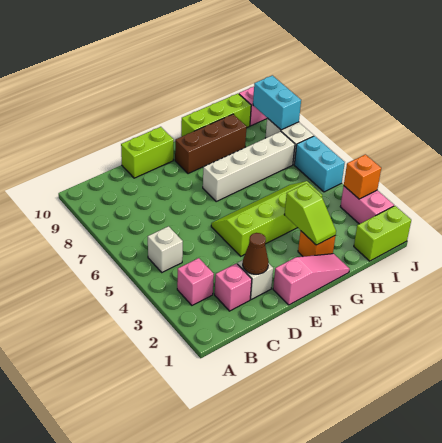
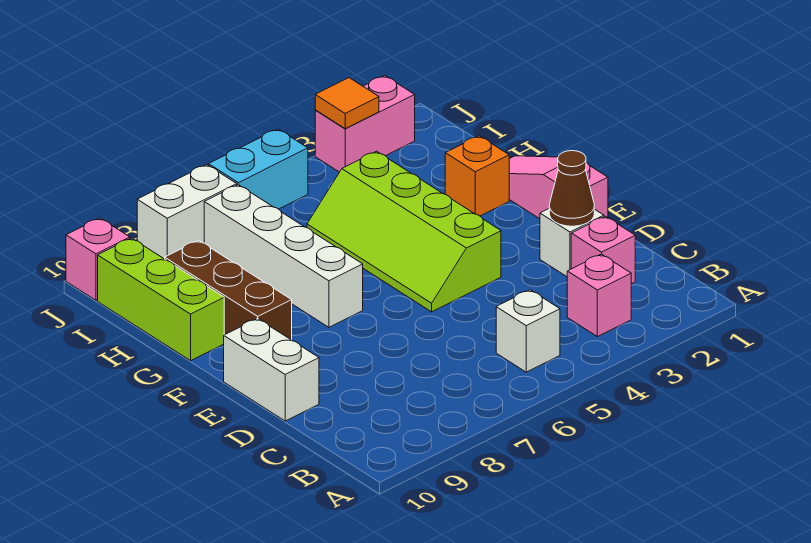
lime 1x2 brick [121,127,174,178] -> white 1x2 brick [224,318,319,421]
lime 1x2 slope [284,183,336,245] -> none
lime 1x2 brick [354,206,411,261] -> none
orange 1x1 brick [344,154,381,199] -> orange 1x1 tile [315,78,379,129]
cyan 1x2 brick [253,75,301,130] -> none

